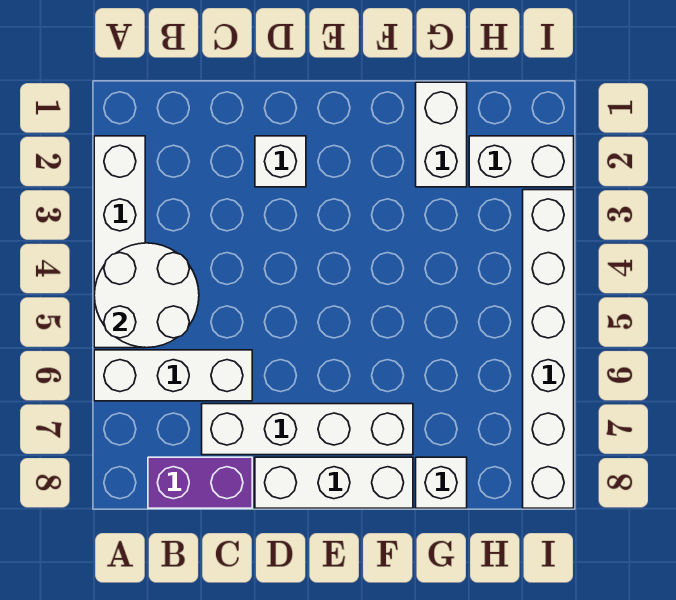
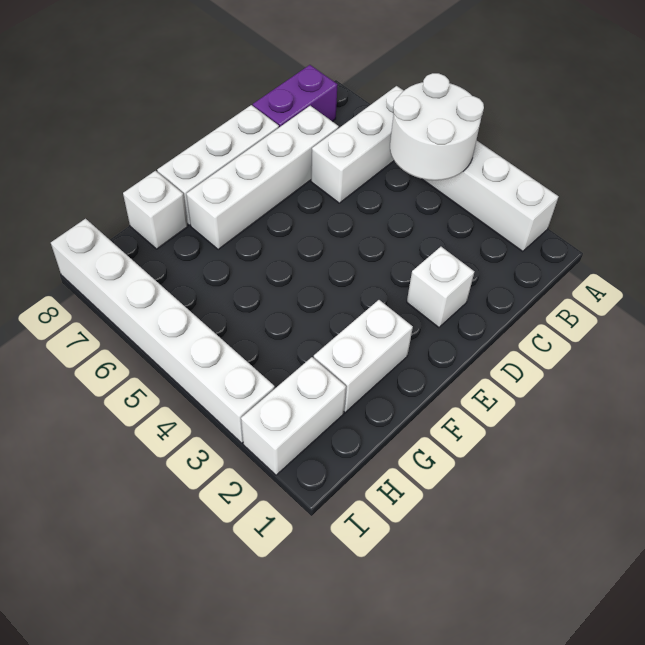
white 1x2 brick [416,82,467,187] -> white 1x2 brick turned to [314,300,413,413]

